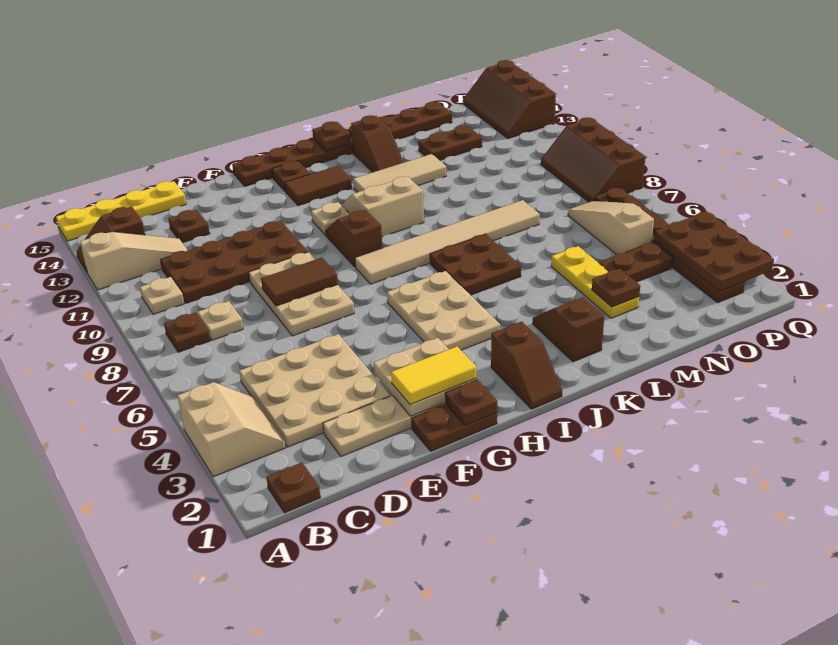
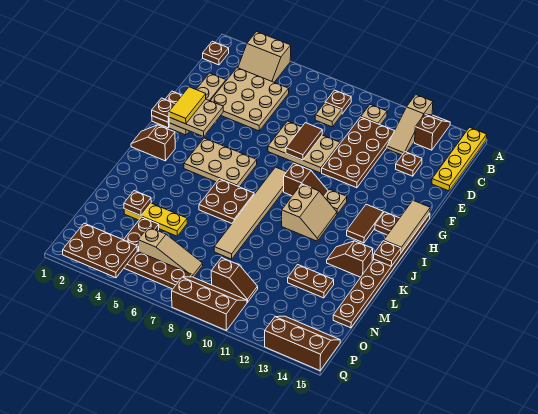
tan 1x3 tile [353,154,446,192] -> tan 1x3 tile moved to [384,200,430,252]
brown 1x2 slope [533,297,604,362] -> brown 1x2 slope moved to [211,258,258,302]
brown 1x2 plate [418,125,482,160] -> brown 1x2 plate turned to [288,265,334,298]

